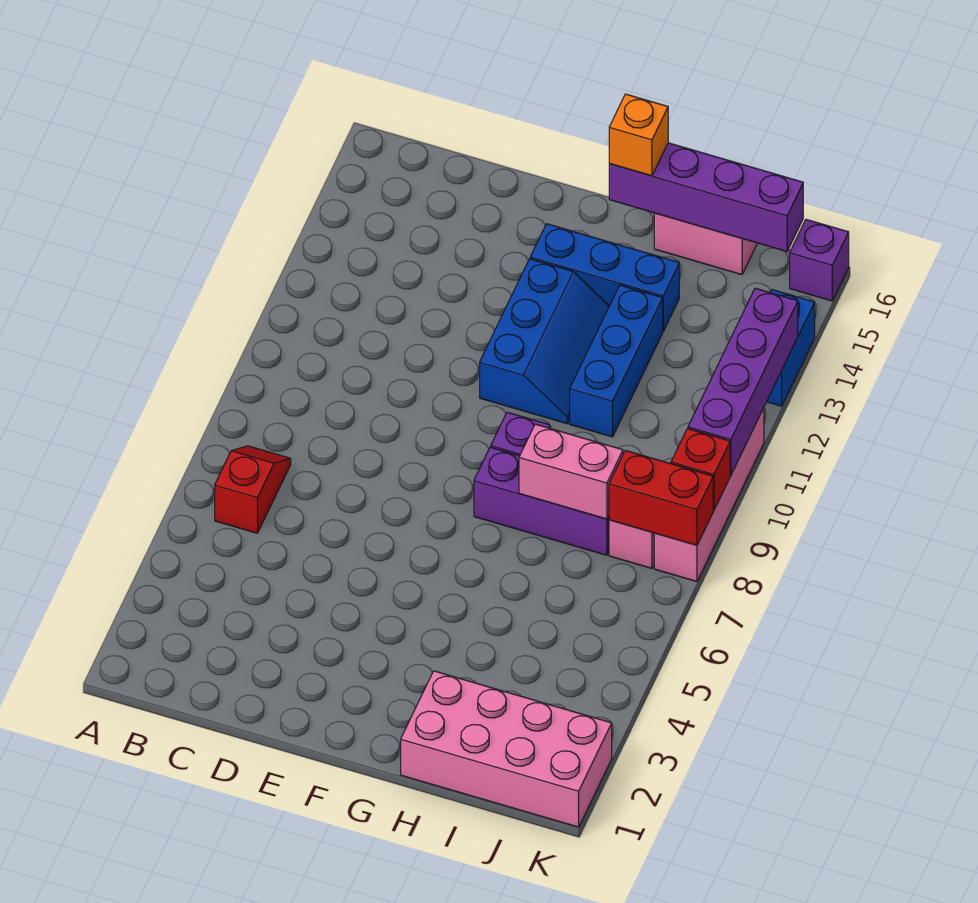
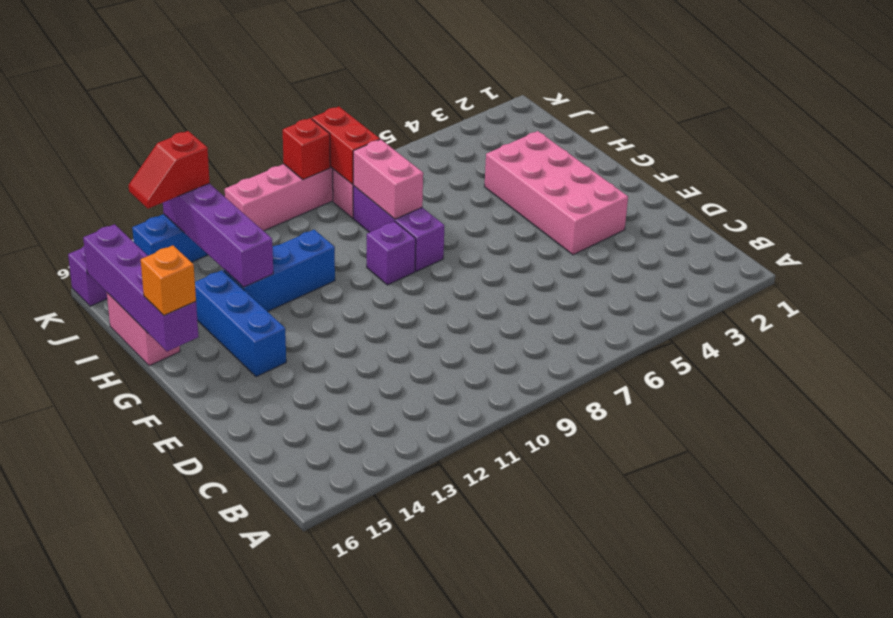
red 1x2 slope [215,446,291,533] -> red 1x2 slope moved to [129,131,210,209]
blue 2x3 slope [480,259,609,424] -> none
pink 2x4 brick [401,671,612,827] -> pink 2x4 brick moved to [484,131,628,255]
purple 1x4 brick [688,288,798,475] -> purple 1x4 brick turned to [163,183,273,287]

